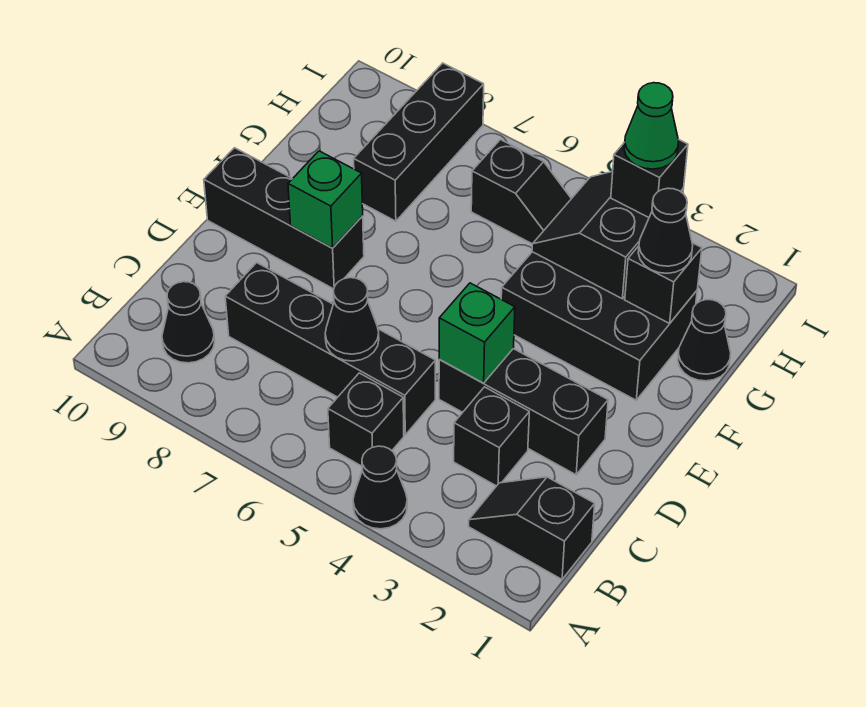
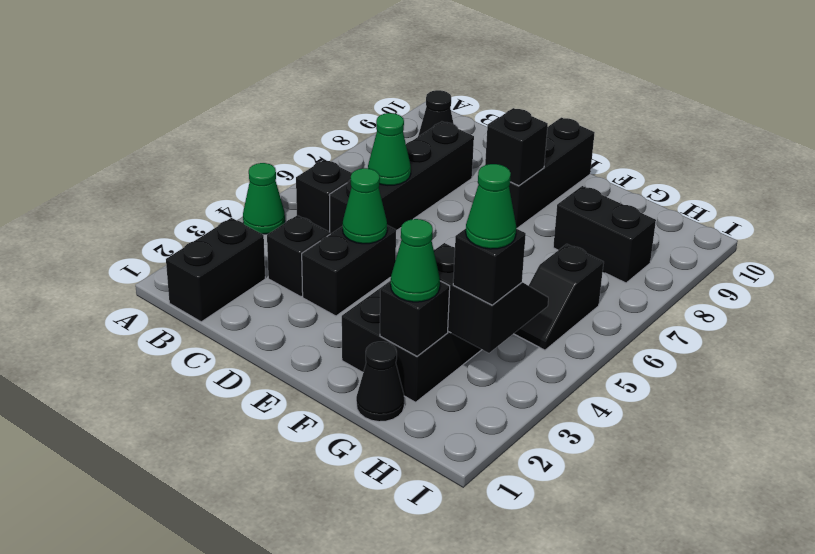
black 1x1 cone [353,446,407,529] -> green 1x1 cone [243,163,285,234]
black 1x2 slope [469,477,595,579] -> black 1x2 brick [166,218,265,322]
black 1x1 cone [325,278,379,361] -> green 1x1 cone [368,113,411,185]
black 1x3 brick [439,349,608,475] -> black 1x2 brick [302,225,396,316]
green 1x1 brick [439,283,515,383] -> green 1x1 cone [343,168,387,244]
green 1x1 brick [288,151,363,248] -> black 1x1 brick [485,108,548,186]
black 1x1 cone [638,188,693,273] -> green 1x1 cone [391,219,440,302]
black 1x3 brick [354,63,484,221] -> black 1x2 brick [553,186,656,283]

